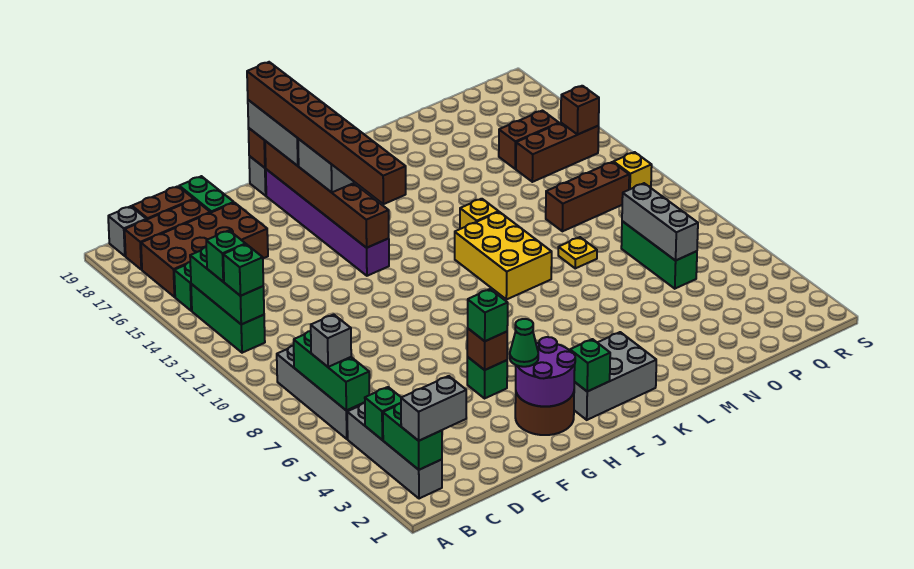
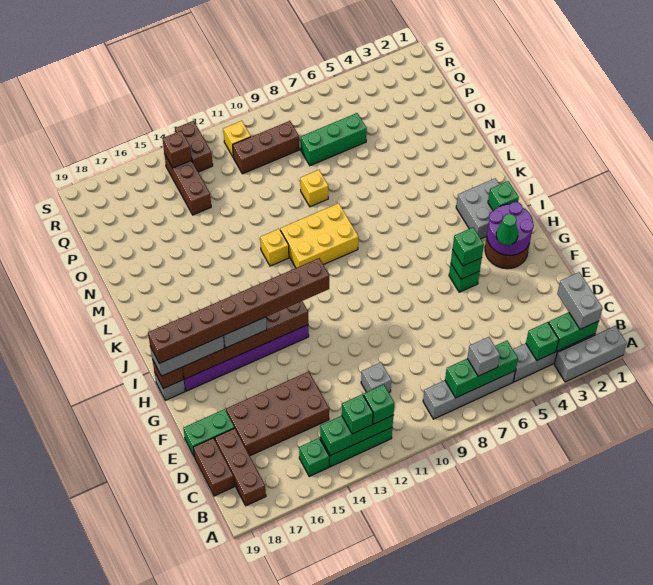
brown 2x4 brick [141,203,268,297] -> brown 2x4 brick turned to [226,372,329,456]
grey 1x1 brick [108,206,146,256] -> grey 1x1 brick moved to [361,362,391,392]
brown 1x1 brick [467,328,507,370] -> green 1x1 brick [451,250,482,279]
grey 2x3 brick [574,332,656,420] -> grey 2x2 brick [456,178,500,239]
yellow 1x1 plate [558,237,597,268] -> yellow 1x1 brick [300,170,328,207]
brown 1x3 brick [546,162,629,231] -> brown 1x3 brick turned to [233,121,299,174]
grey 1x3 brick [622,183,698,261] -> grey 1x3 brick moved to [554,326,627,382]
brown 1x2 brick [499,111,559,169] -> brown 1x2 brick moved to [175,121,213,172]

